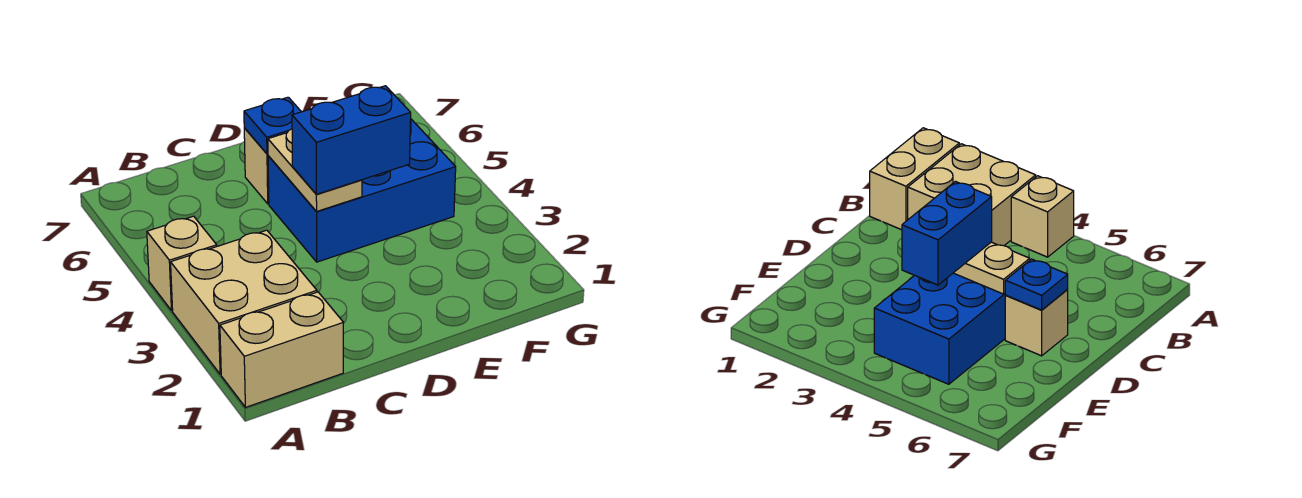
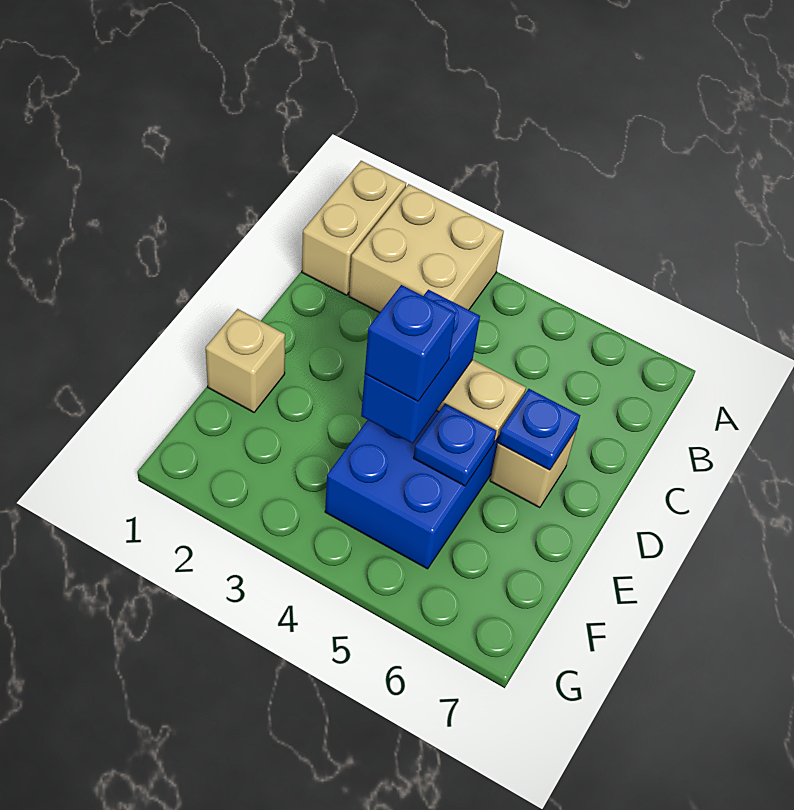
tan 1x1 brick [147,216,217,311] -> tan 1x1 brick moved to [206,309,285,412]
none -> blue 1x1 brick [365,285,456,401]
none -> blue 1x1 plate [414,404,496,486]

